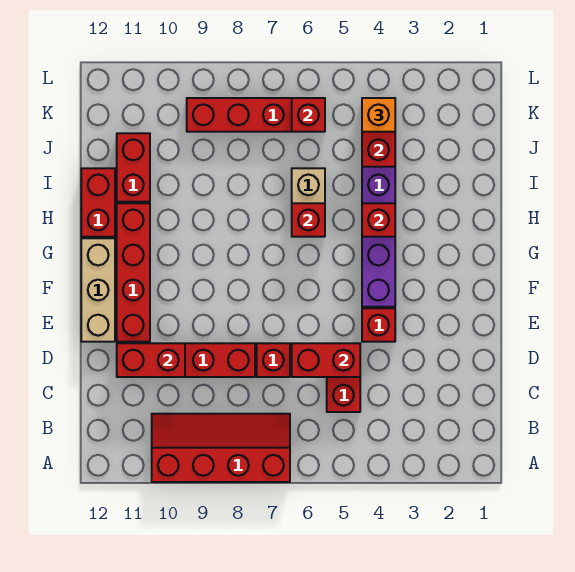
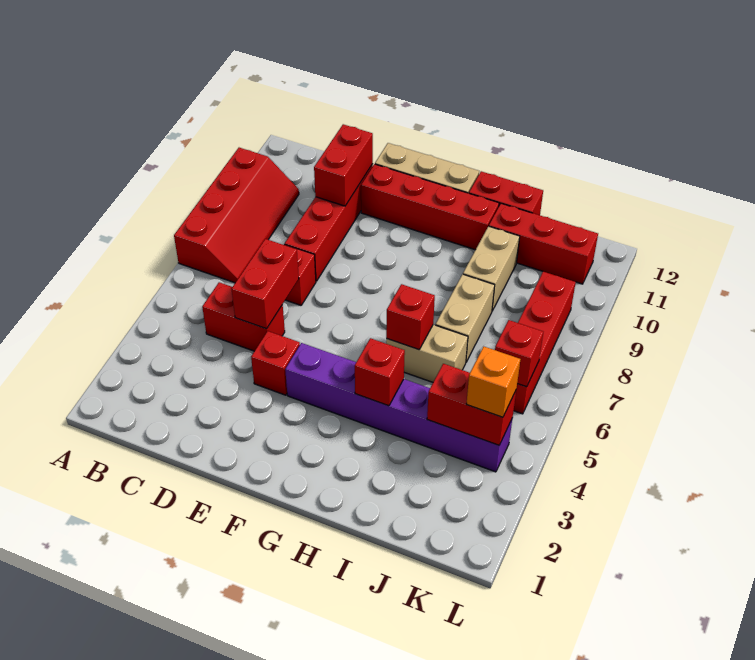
none -> tan 1x2 brick [436,274,495,362]
none -> tan 1x2 brick [463,226,520,311]
red 1x2 brick [117,133,150,202] -> red 1x3 brick [489,203,598,284]

